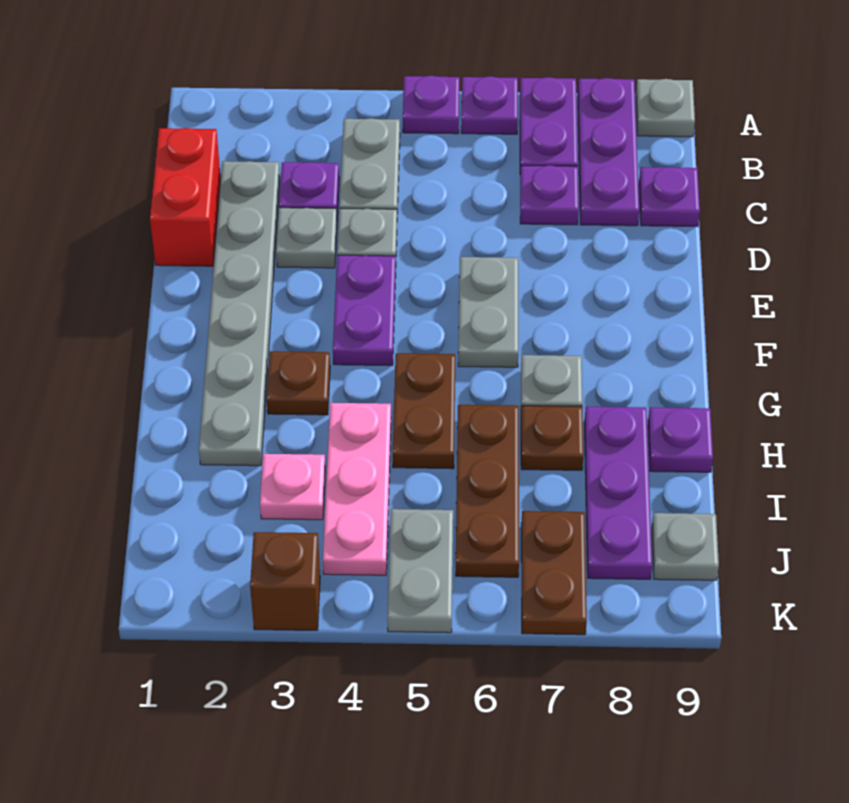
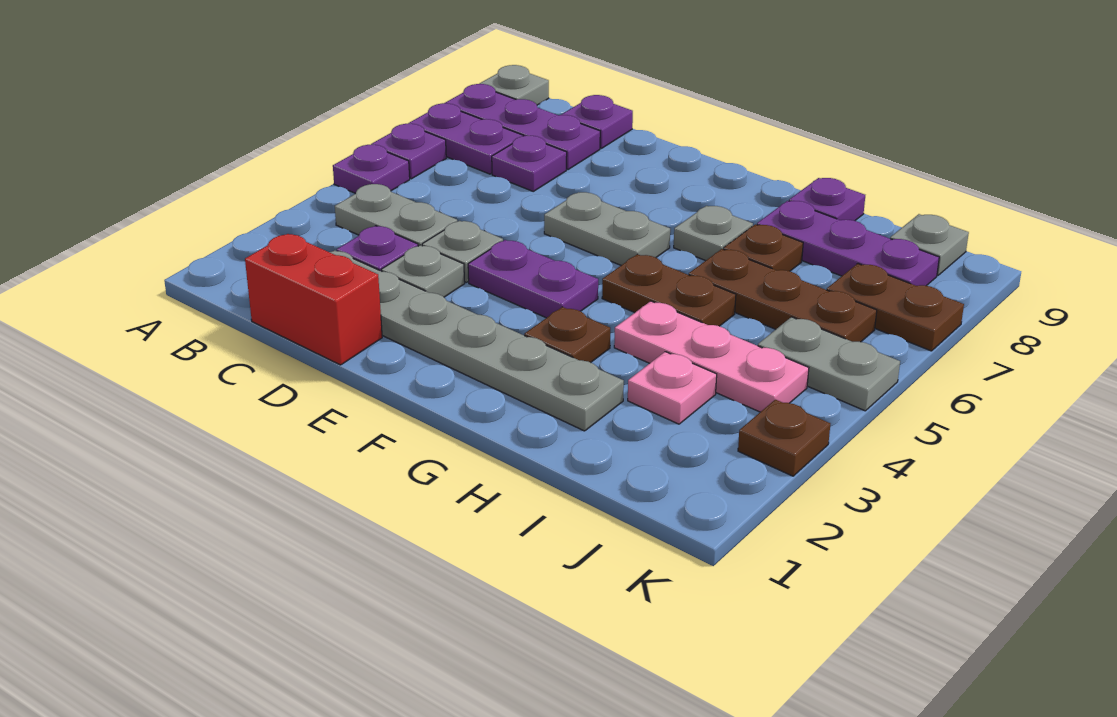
brown 1x1 brick [250,532,320,630] -> brown 1x1 plate [738,400,830,476]

